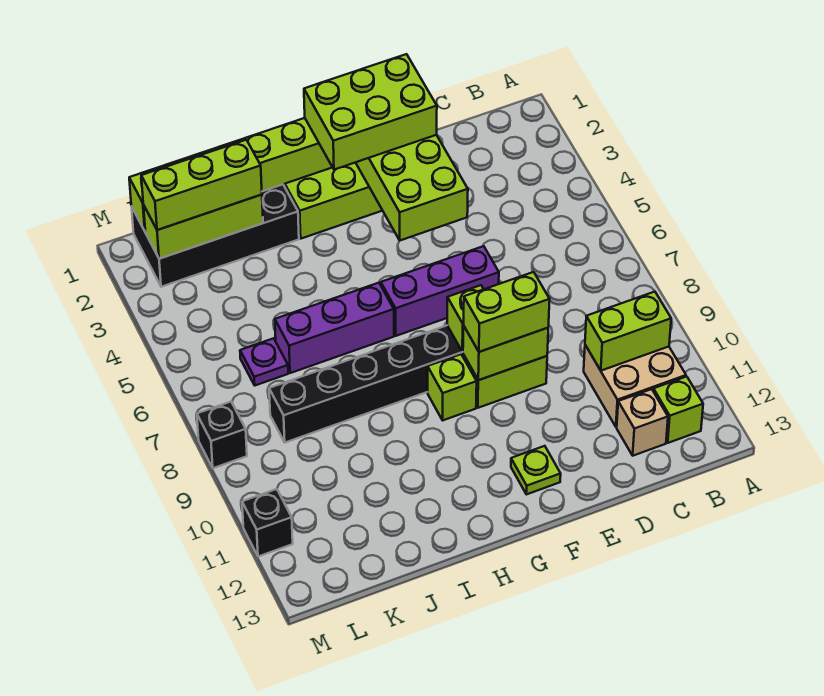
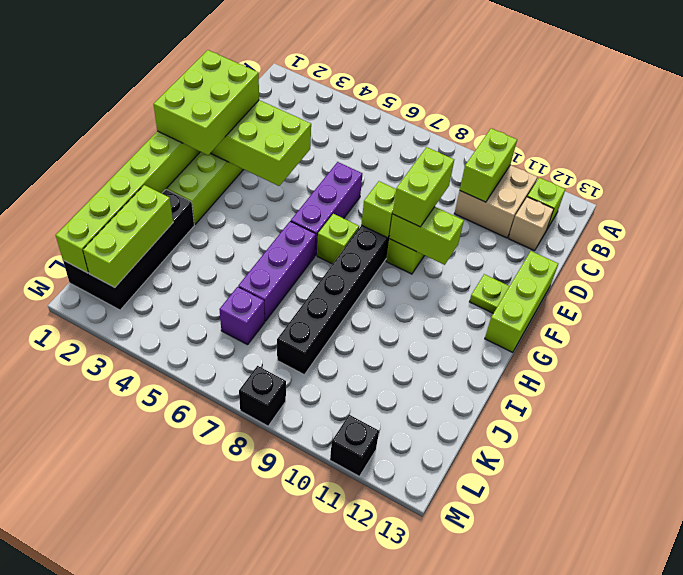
lime 1x2 brick [463,325,548,380] -> lime 1x2 brick turned to [389,207,464,265]
lime 1x1 brick [428,354,477,420] -> lime 1x1 brick moved to [317,214,359,264]
lime 1x3 brick [141,140,262,230] -> lime 1x3 brick moved to [485,251,558,352]
purple 1x1 plate [240,338,288,385] -> purple 1x1 brick [219,287,265,345]

